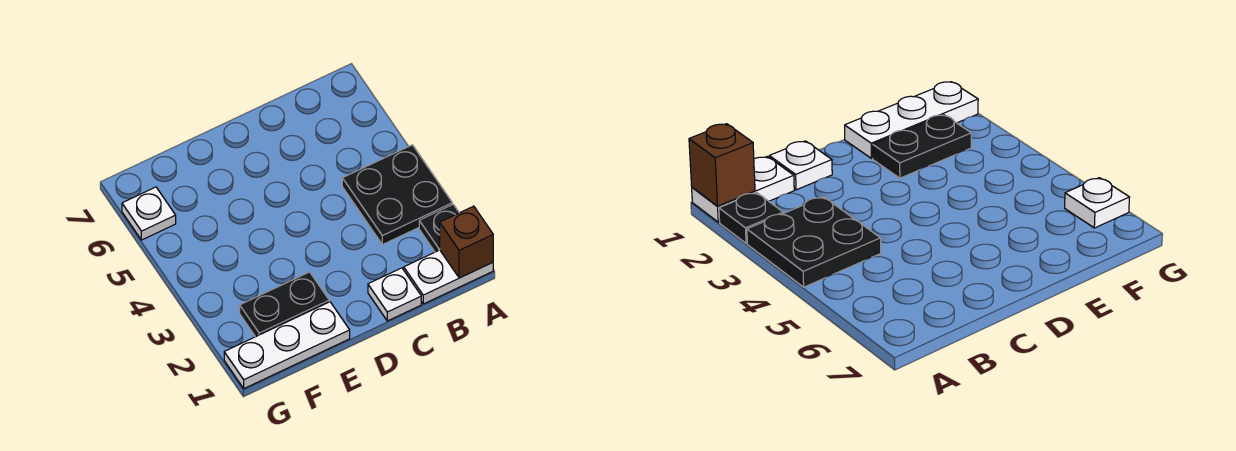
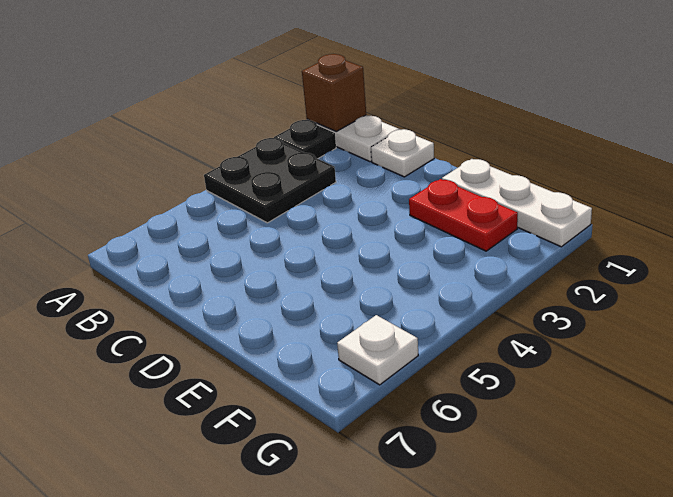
black 1x2 plate [240,272,329,337] -> red 1x2 plate [409,179,518,251]

